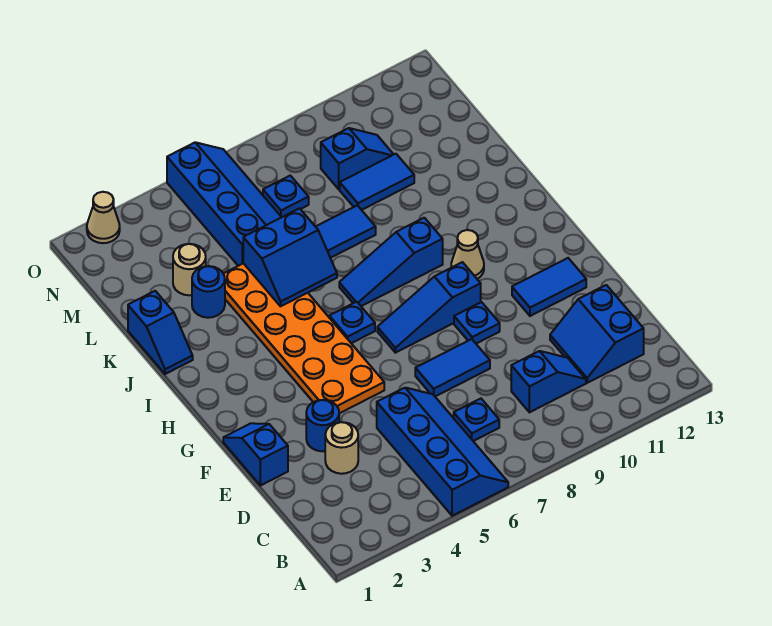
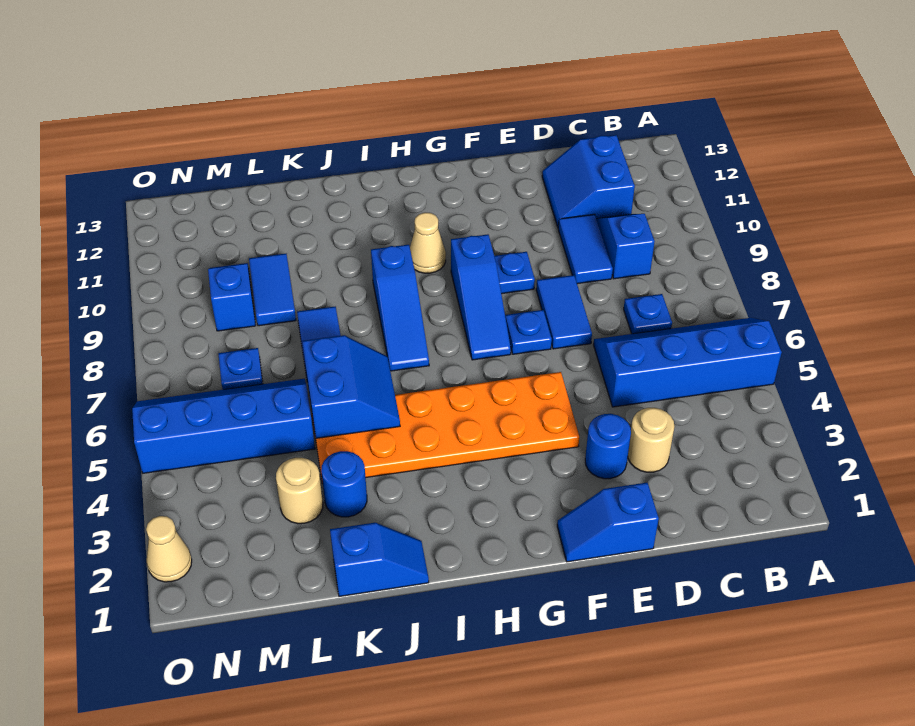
blue 2x2 slope [550,285,644,383] -> blue 2x2 slope turned to [542,135,635,227]
blue 1x2 tile [512,258,586,316] -> blue 1x2 tile moved to [558,214,613,284]
blue 1x1 plate [329,302,375,343] -> blue 1x1 plate moved to [505,310,552,354]

